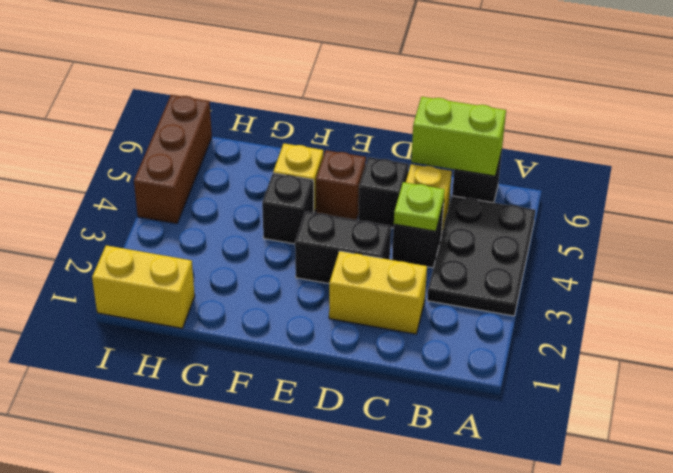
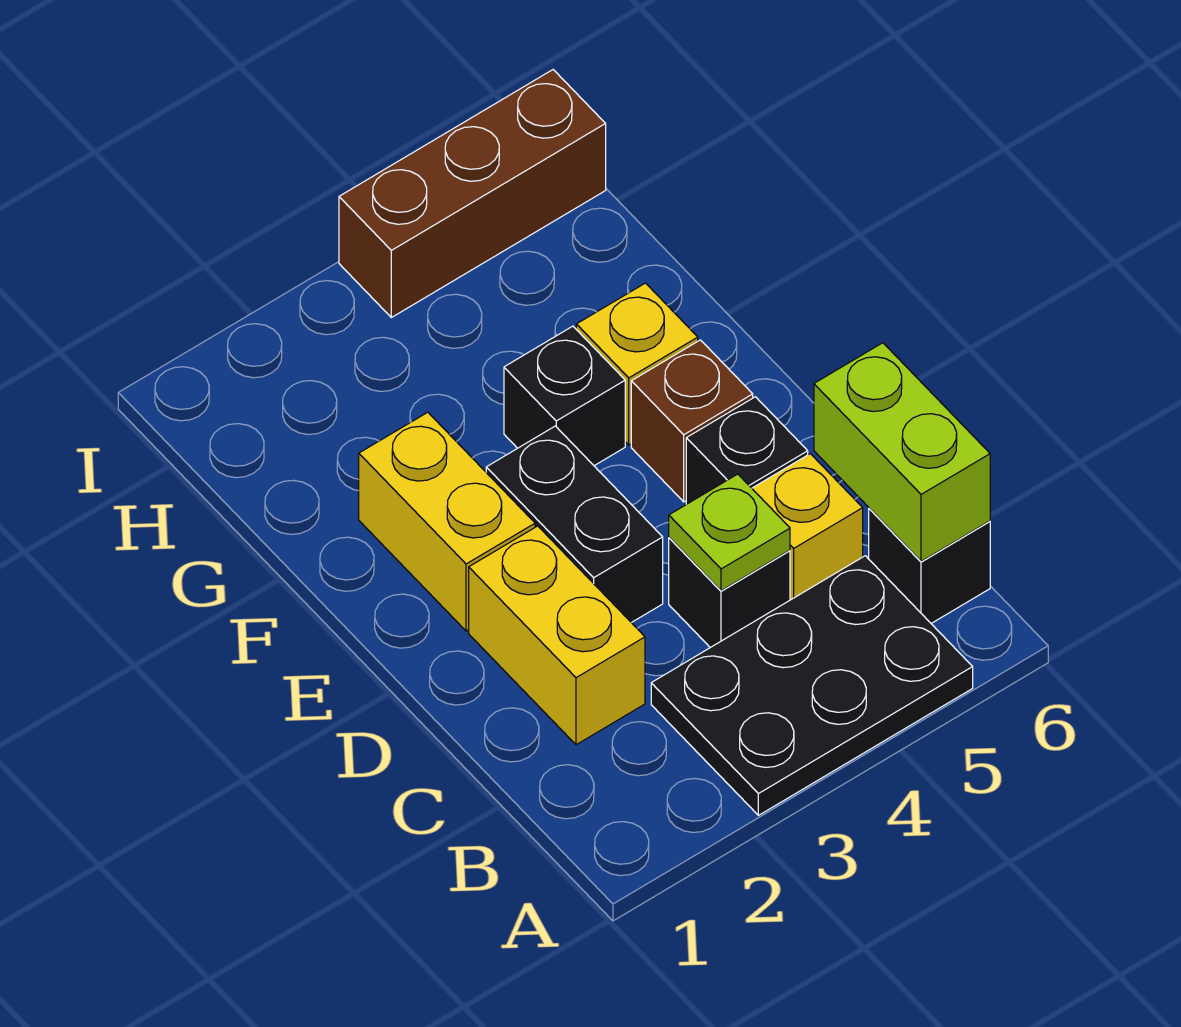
yellow 1x2 brick [92,245,195,328] -> yellow 1x2 brick moved to [359,412,535,631]

